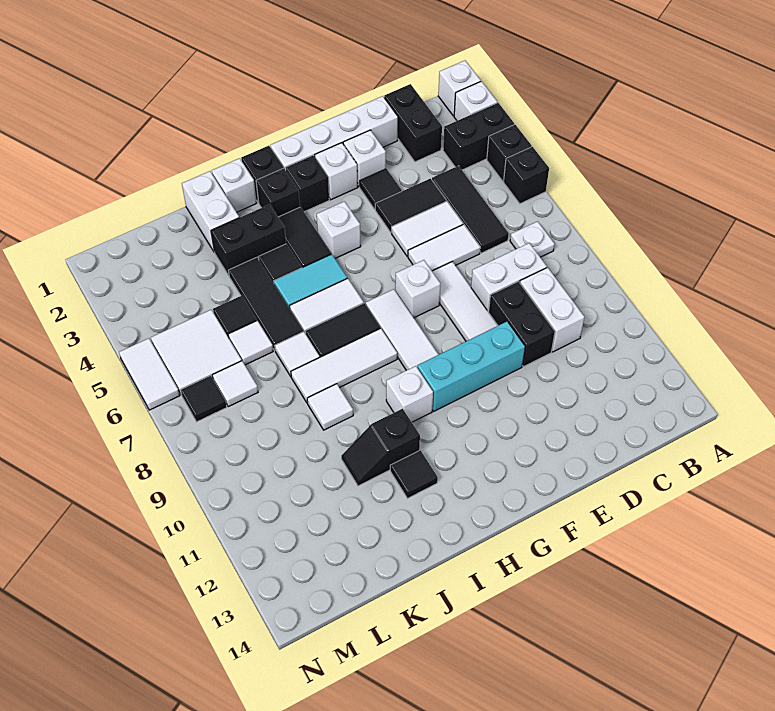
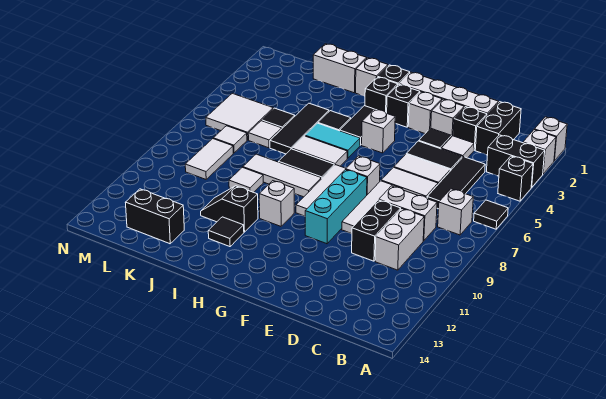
black 1x1 brick [504,147,549,204] -> black 1x1 brick moved to [453,107,487,150]
white 1x1 plate [510,221,555,257] -> white 1x1 brick [438,189,473,235]
cyan 1x3 brick [417,322,525,411] -> cyan 1x3 brick turned to [305,170,367,244]
black 1x2 brick [211,204,286,276] -> black 1x2 brick moved to [125,189,184,244]
white 1x2 brick [182,171,239,251] -> white 1x2 brick turned to [313,44,367,93]
white 1x1 tile [275,332,320,376] -> white 1x1 tile moved to [441,136,474,158]
black 1x1 tile [181,376,227,422] -> black 1x1 tile moved to [474,200,508,229]
white 1x2 tile [119,338,180,410] -> white 1x2 tile moved to [185,139,233,179]

